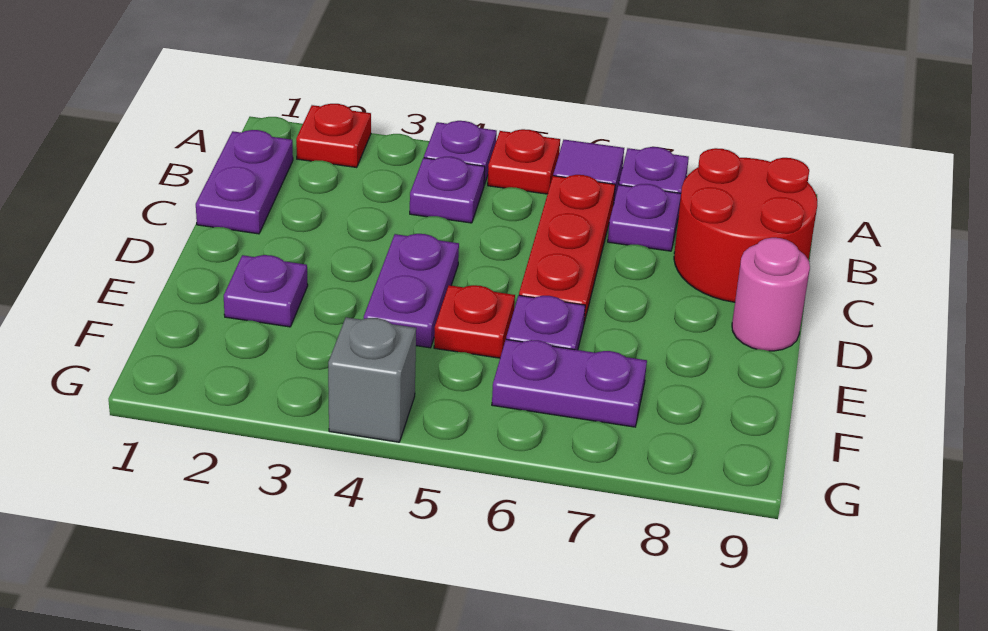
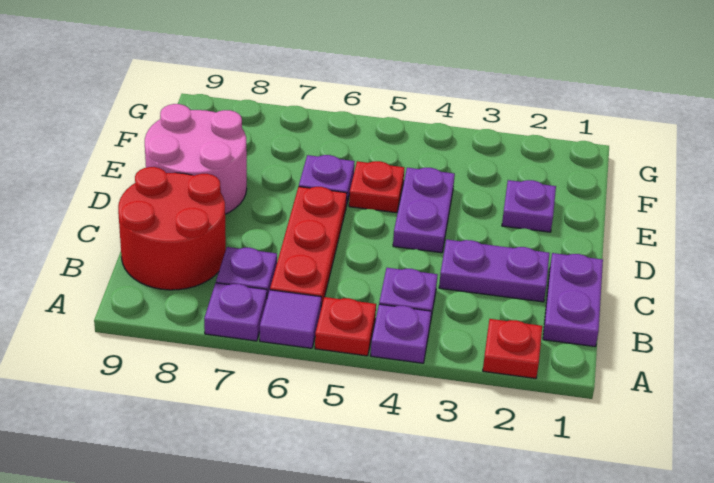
pink 1x1 round brick [732,238,810,351] -> pink 2x2 round brick [145,104,247,214]
purple 1x2 plate [492,339,647,427] -> purple 1x2 plate moved to [439,239,550,302]
grey 1x1 brick [328,317,416,442] -> none

